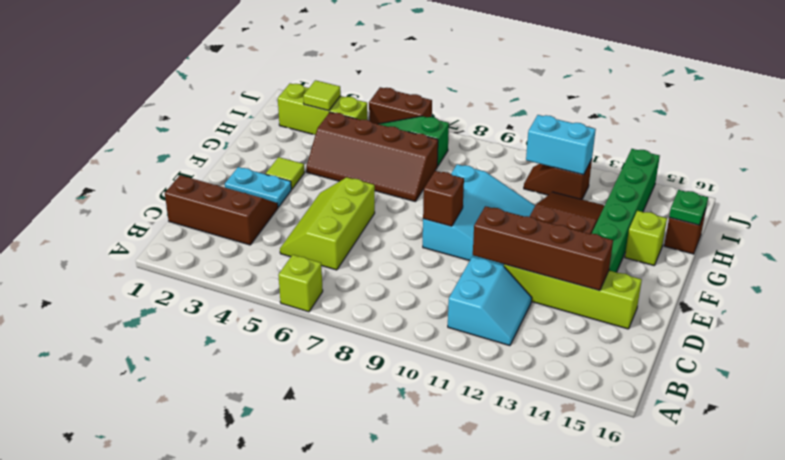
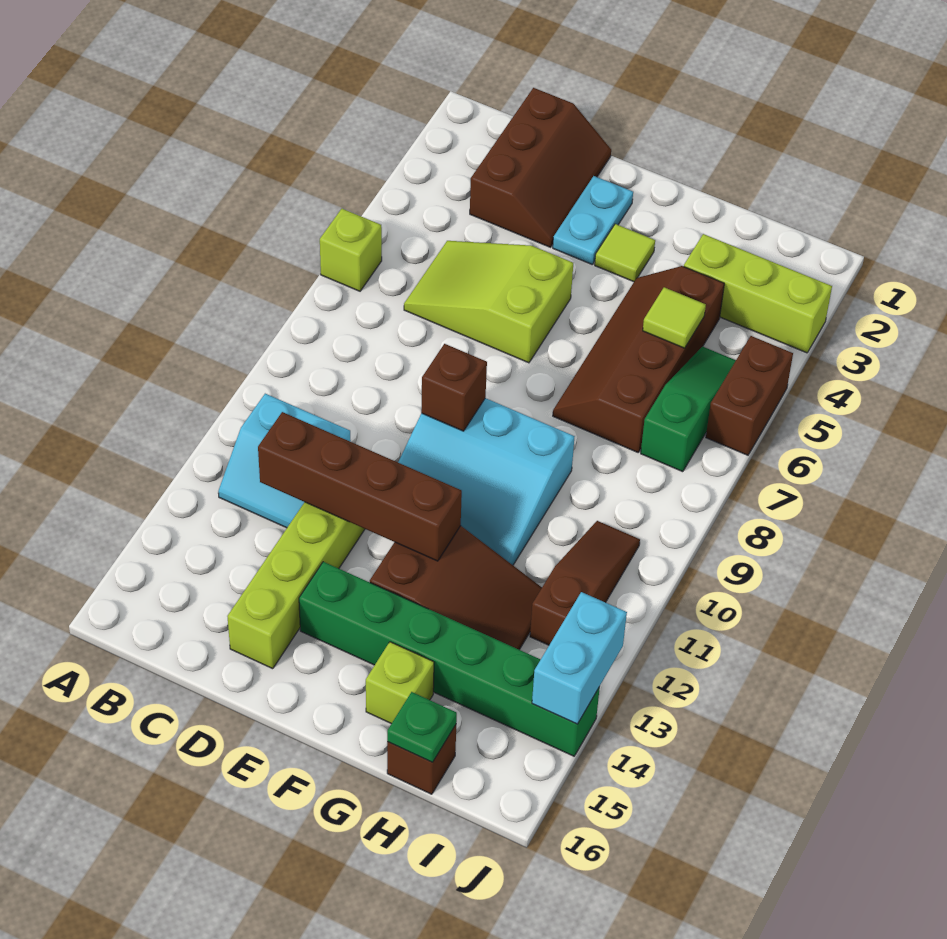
lime 2x3 slope [280,177,375,270] -> lime 2x3 slope turned to [404,241,573,363]
brown 1x4 brick [473,206,613,291] -> brown 1x4 brick turned to [258,412,462,561]
lime 1x3 brick [278,83,367,135] -> lime 1x3 brick turned to [684,234,832,353]
lime 1x1 tile [303,80,341,111] -> lime 1x1 tile moved to [643,287,706,348]
brown 1x2 slope [524,159,592,199] -> brown 1x3 slope [530,521,640,645]
cyan 1x2 brick [526,115,596,175] -> cyan 1x2 brick moved to [532,592,627,724]

